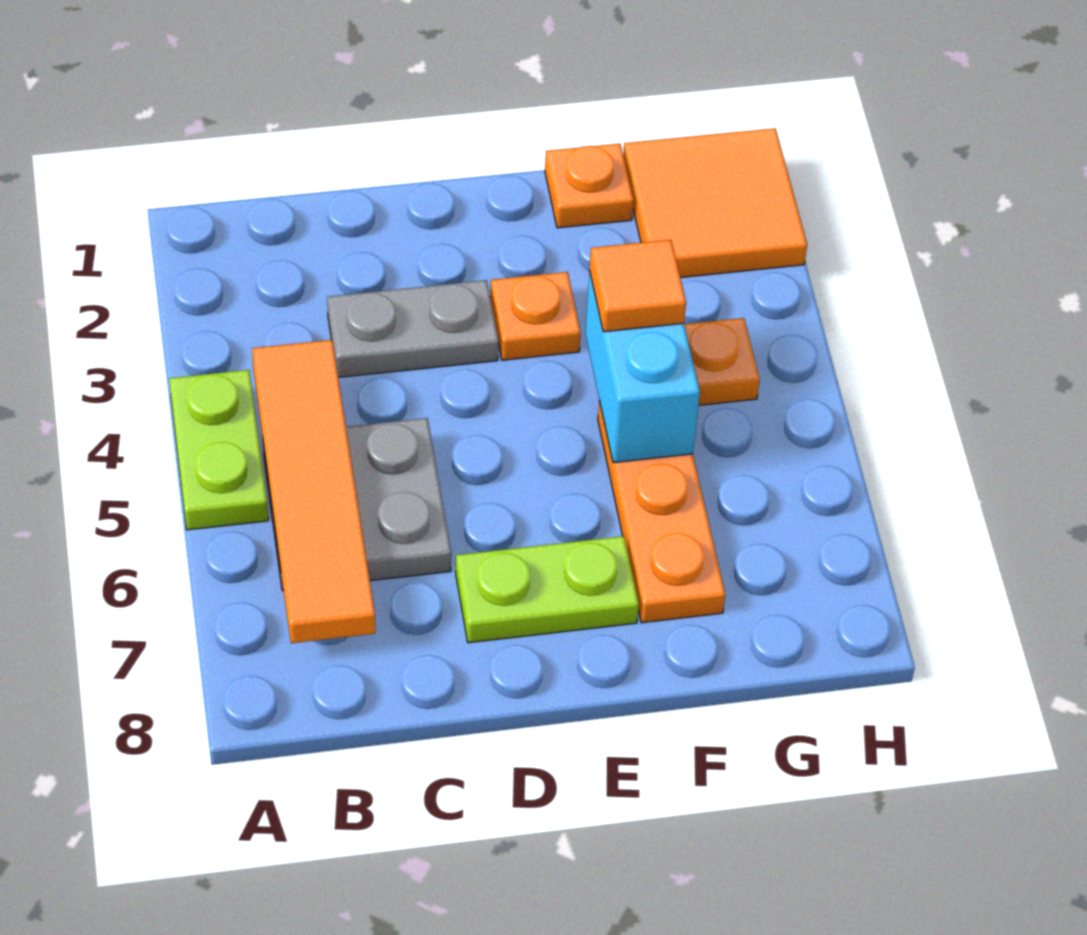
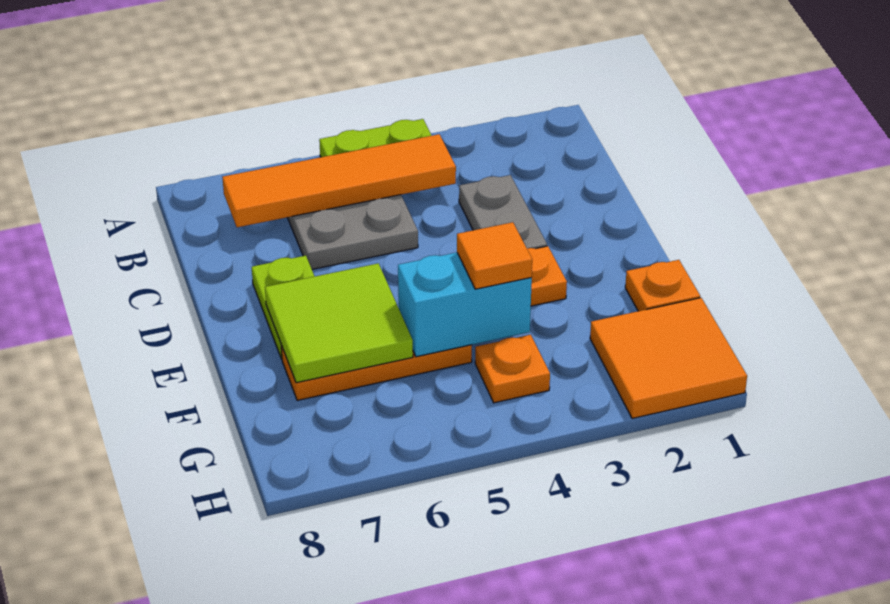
none -> lime 2x2 tile [265,263,413,383]

